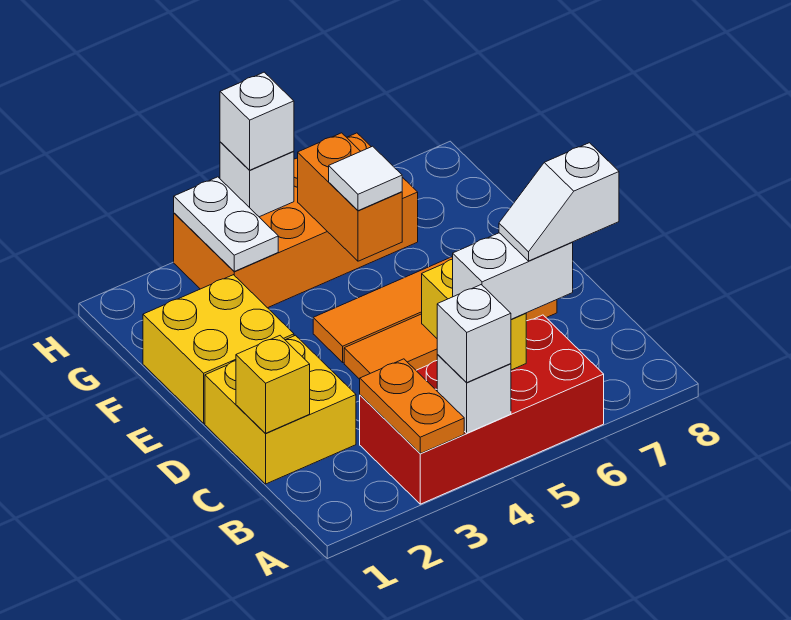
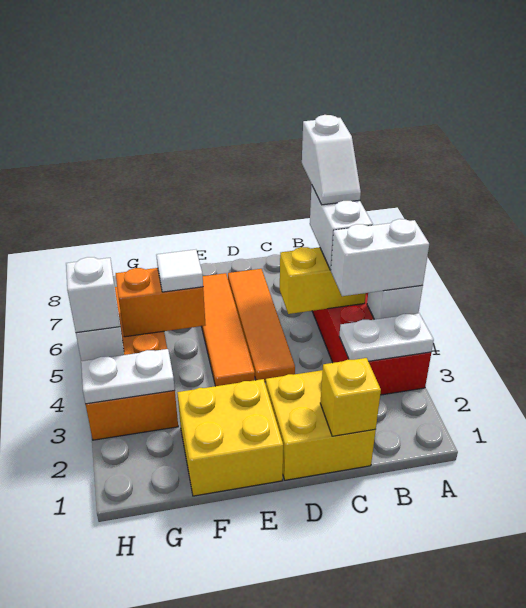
orange 1x2 plate [360,359,464,453] -> white 1x2 plate [339,313,434,361]
white 1x1 brick [437,285,511,383] -> white 1x2 brick [331,219,429,296]

